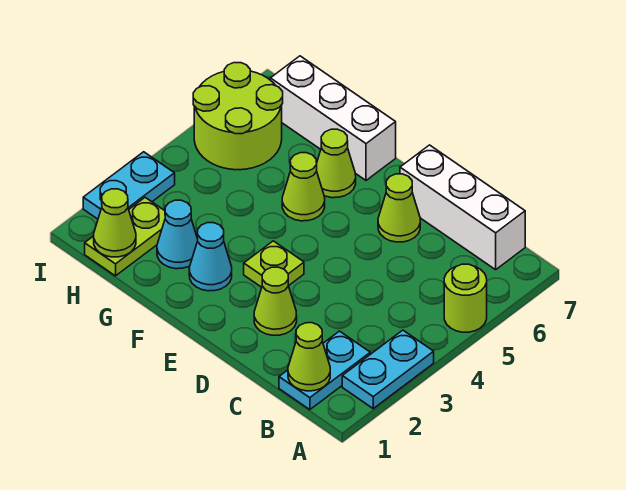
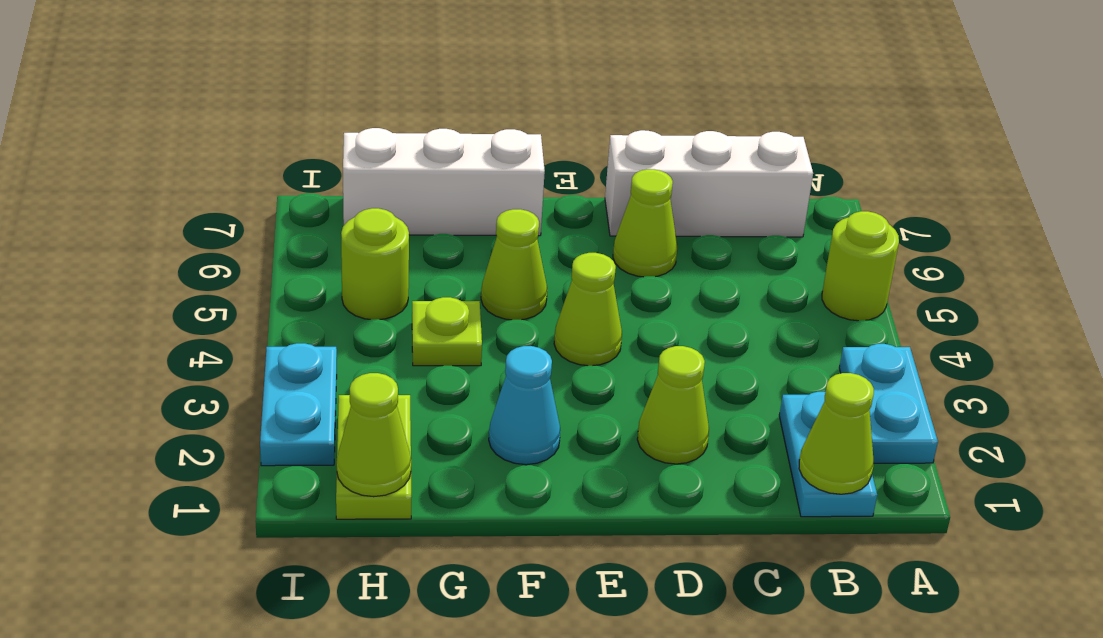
lime 1x1 plate [244,241,304,287] -> lime 1x1 plate moved to [412,297,482,366]
lime 1x1 cone [317,129,356,198] -> lime 1x1 cone moved to [554,253,622,366]
cyan 1x1 cone [157,200,198,269] -> none
lime 2x2 round brick [193,63,283,170] -> lime 1x1 round brick [341,208,409,319]

